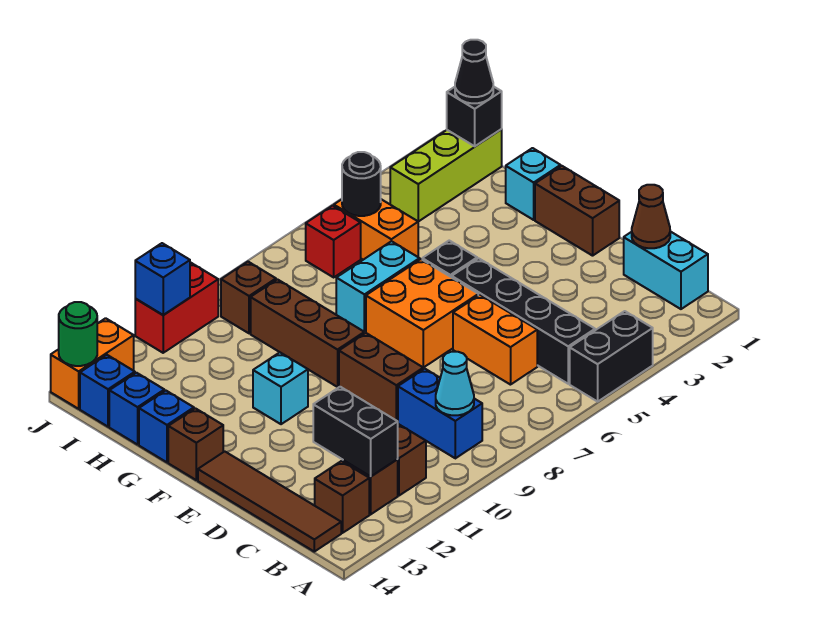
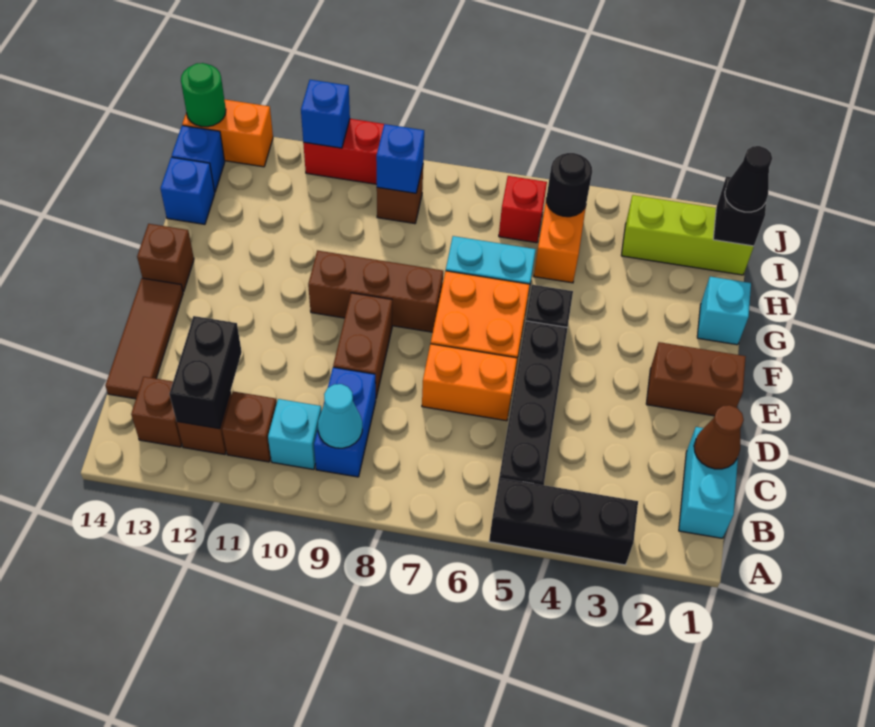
black 1x2 brick [570,311,653,402] -> black 1x3 brick [489,478,638,565]
brown 1x4 tile [198,451,341,552] -> brown 1x3 tile [105,278,183,399]
orange 1x2 brick [453,295,537,385] -> orange 1x2 brick turned to [422,344,517,421]
brown 1x2 brick [535,166,619,256] -> brown 1x2 brick turned to [646,342,746,416]
brown 1x3 brick [251,279,364,387] -> brown 1x3 brick turned to [308,250,443,332]
cyan 1x1 brick [253,353,308,424] -> cyan 1x1 brick moved to [268,399,321,470]
blue 1x1 brick [139,391,194,462] -> blue 1x1 brick moved to [376,124,424,193]

